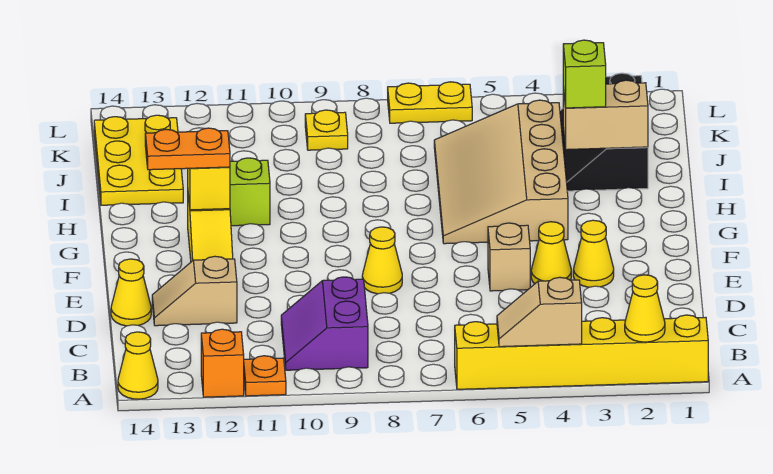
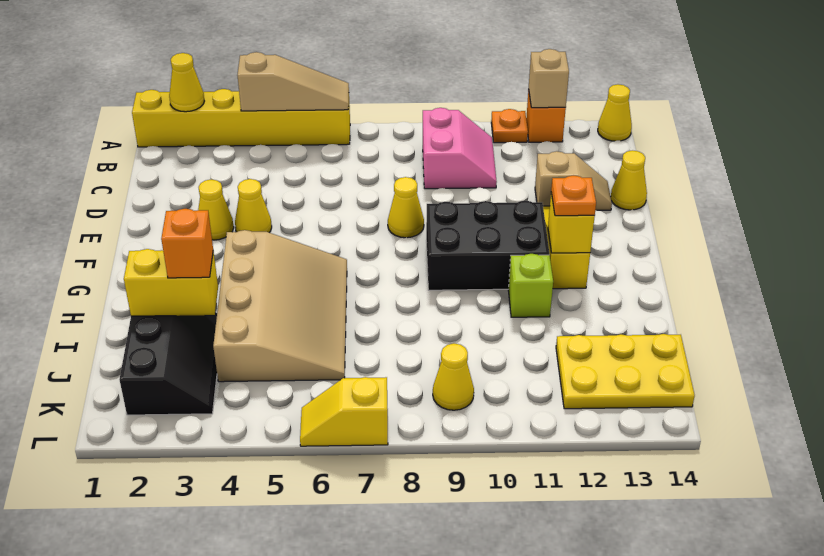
tan 1x2 slope [497,277,582,347] -> tan 1x3 slope [238,52,349,111]
purple 2x2 slope [281,277,368,370] -> pink 2x2 slope [423,108,497,189]
tan 1x1 brick [488,223,530,291] -> tan 1x1 brick moved to [529,49,569,108]
none -> black 2x3 brick [426,201,549,290]
orange 1x2 plate [145,128,230,170] -> orange 1x1 plate [551,176,596,216]
tan 1x2 brick [563,80,648,150] -> yellow 1x2 brick [124,249,218,316]
lime 1x1 brick [563,40,606,108] -> orange 1x1 brick [161,209,213,278]
yellow 2x3 plate [94,115,183,205] -> yellow 2x3 plate turned to [556,334,695,409]
yellow 1x1 plate [305,110,348,150] -> yellow 1x1 cone [433,343,474,410]
yellow 1x2 plate [388,82,472,123] -> yellow 1x2 slope [300,377,388,446]

